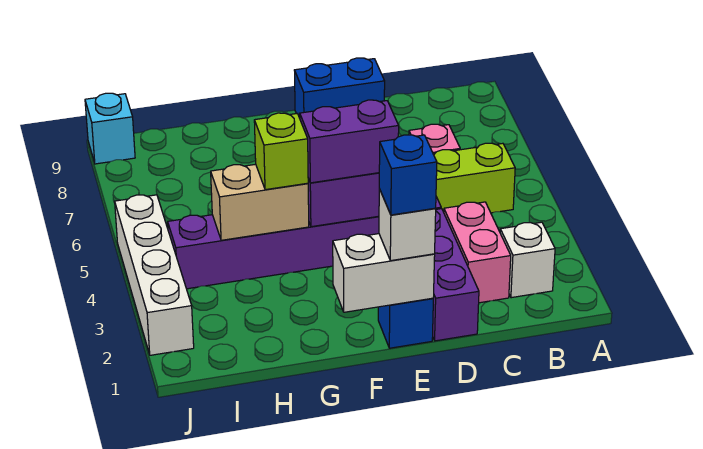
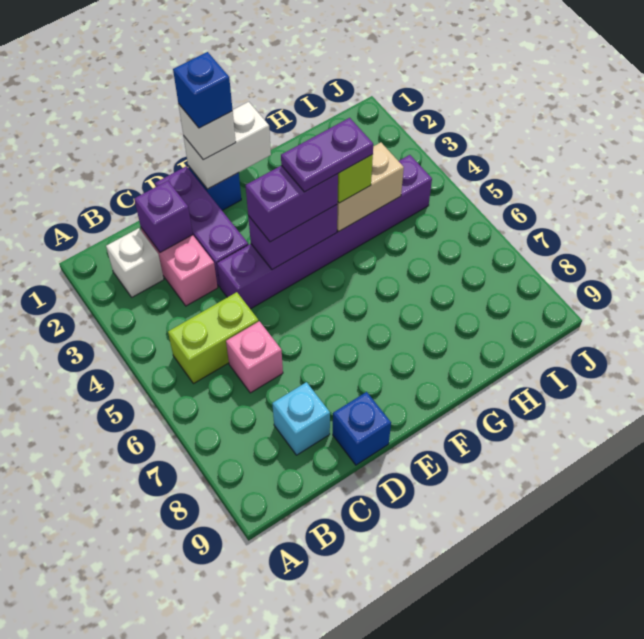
none -> purple 1x1 brick [134,181,193,252]
blue 1x2 brick [294,58,385,118] -> blue 1x1 brick [333,392,391,465]
none -> purple 1x2 plate [281,118,373,192]
white 1x4 brick [115,195,194,355] -> none
cyan 1x1 brick [85,93,135,164] -> cyan 1x1 brick moved to [272,382,330,455]

